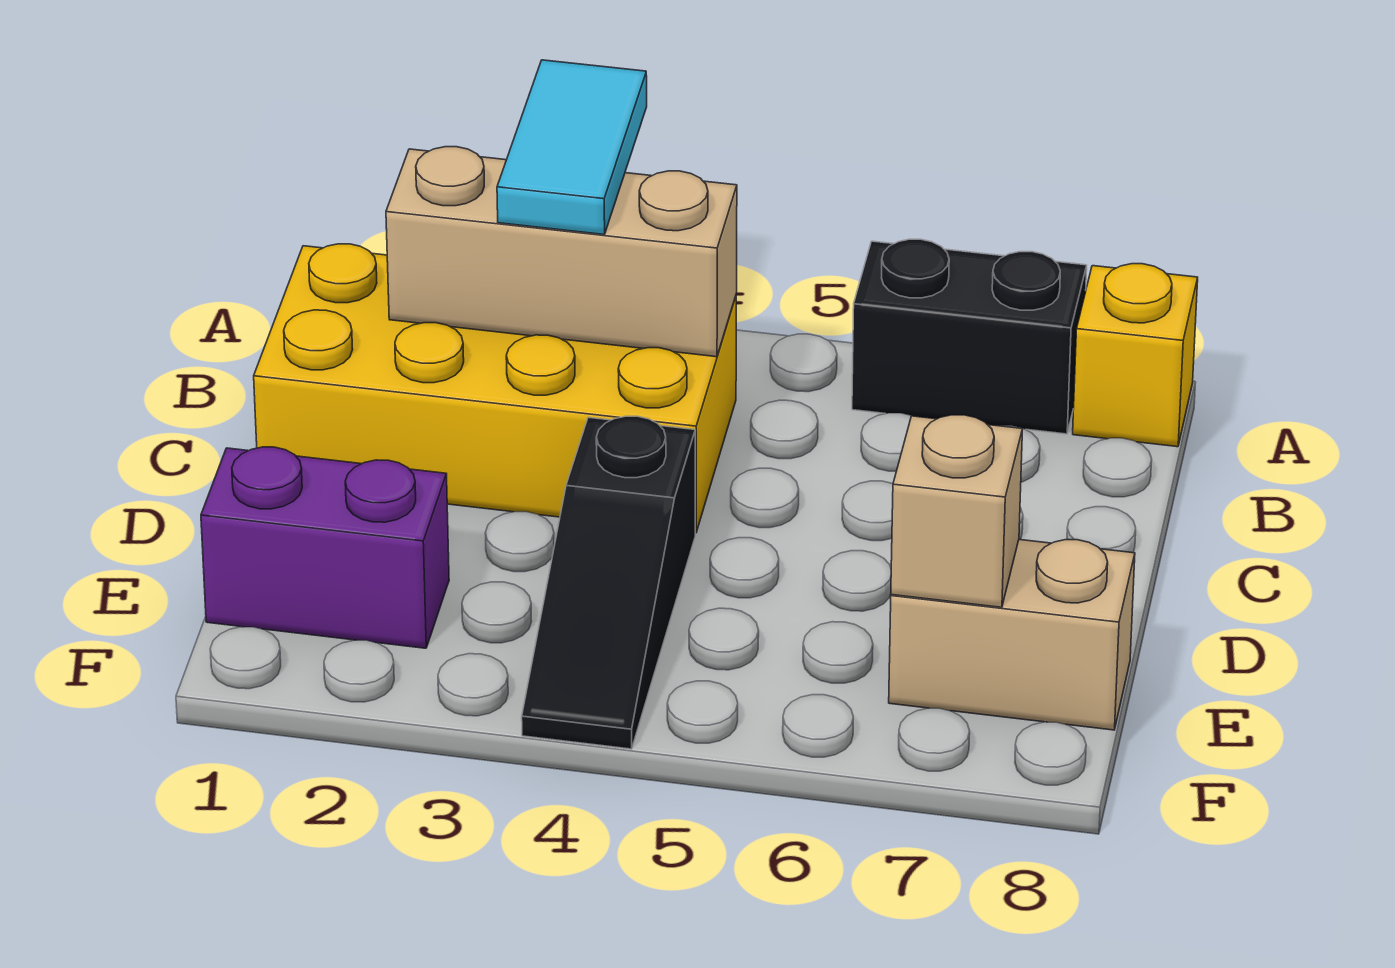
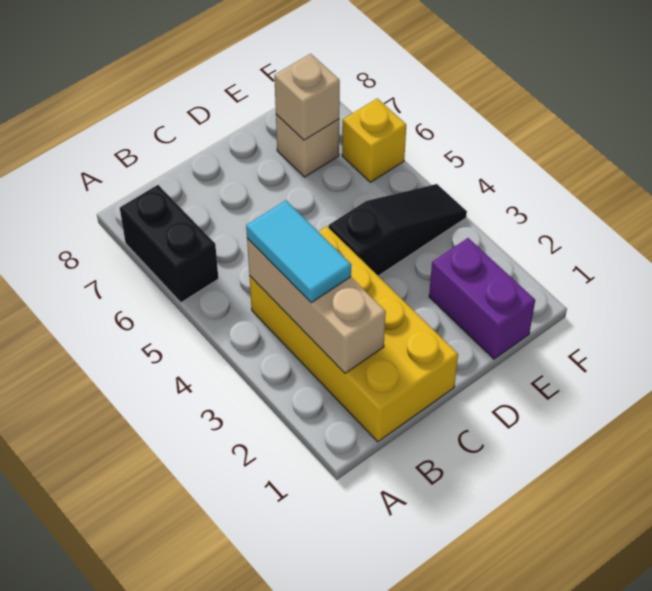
cyan 1x2 tile [497,60,647,234] -> cyan 1x2 tile turned to [246,201,351,302]
yellow 1x1 brick [1073,264,1198,447] -> yellow 1x1 brick moved to [342,98,406,182]
tan 1x2 brick [889,540,1135,730] -> tan 1x1 brick [276,114,339,177]

